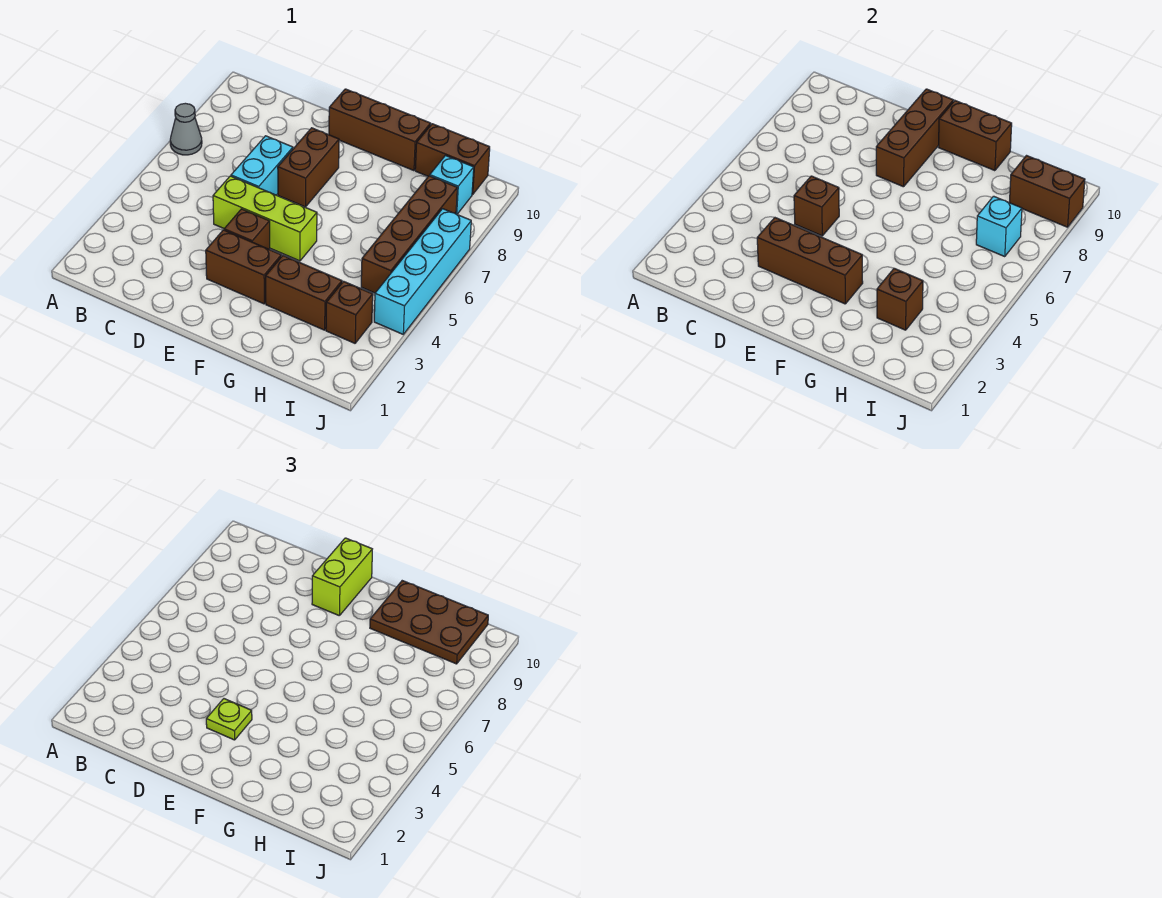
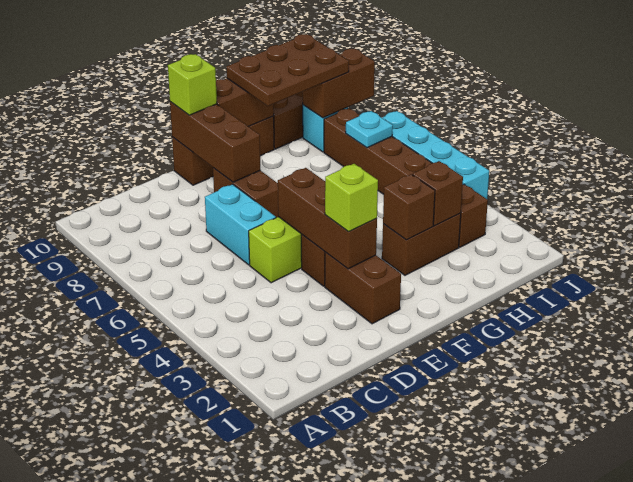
grey 1x1 cone [170,103,202,155] -> none
brown 1x3 brick [757,218,863,304] -> brown 1x3 brick turned to [278,168,377,269]
brown 1x1 brick [794,176,839,236] -> brown 1x1 brick moved to [383,174,435,240]
brown 1x2 brick [206,230,281,304] -> brown 1x2 brick turned to [325,252,401,324]
lime 1x1 plate [206,699,252,740] -> lime 1x1 brick [325,164,378,231]
lime 1x2 brick [312,538,372,615] -> lime 1x1 brick [168,54,217,115]
cyan 1x1 brick [976,196,1022,257] -> cyan 1x1 plate [346,111,393,148]

